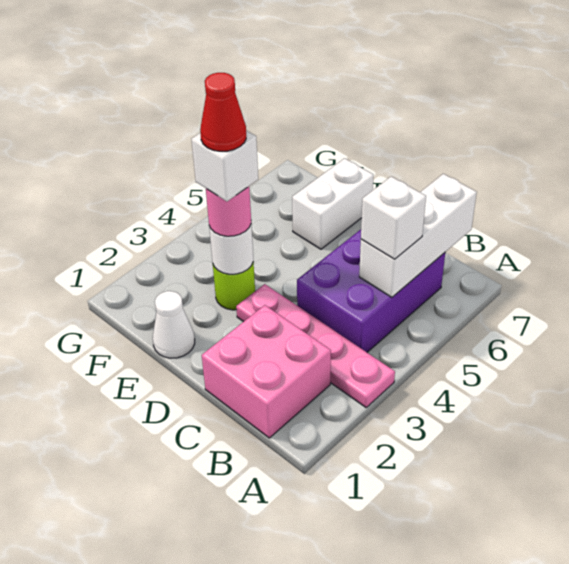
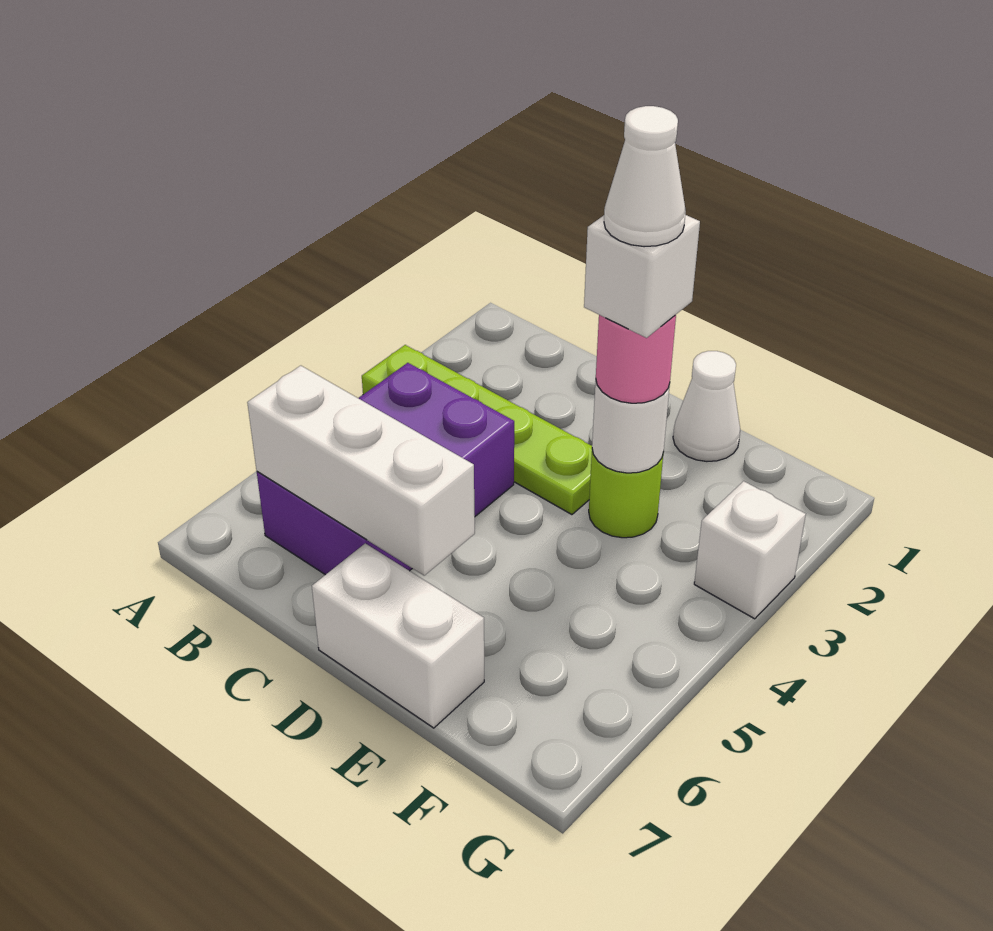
pink 1x4 plate [236,284,395,407] -> lime 1x4 plate [362,345,592,515]
pink 2x2 brick [202,305,331,438] -> none
white 1x3 brick [359,174,477,297] -> white 1x3 brick turned to [247,366,475,575]
white 1x1 brick [361,176,426,259] -> white 1x1 brick moved to [694,481,806,619]
red 1x1 cone [200,73,246,151] -> white 1x1 cone [604,106,686,247]
white 1x2 brick [292,158,374,249] -> white 1x2 brick turned to [312,543,484,728]

